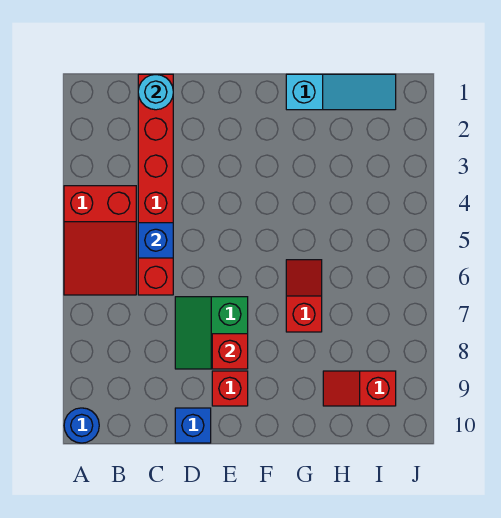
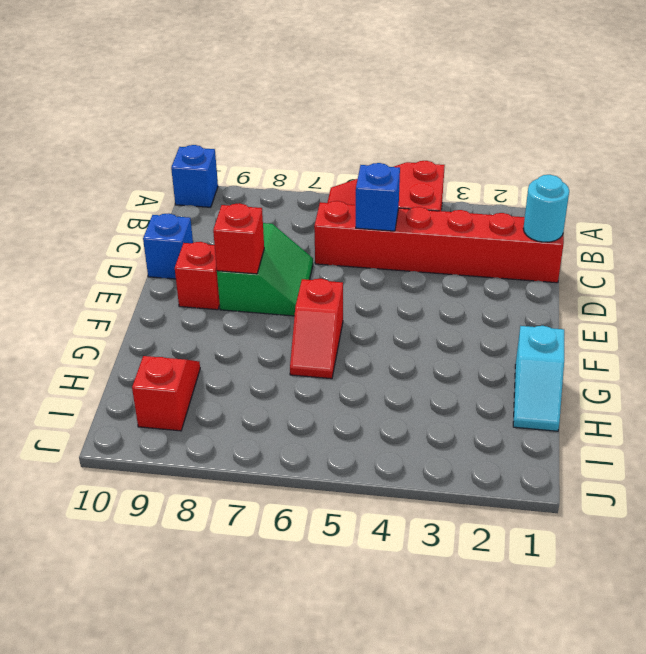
blue 1x1 round brick [64,408,99,443] -> blue 1x1 brick [171,145,218,207]
green 2x2 slope [175,297,248,369] -> green 2x2 slope turned to [217,223,313,316]
cyan 1x3 slope [286,74,396,110] -> cyan 1x2 slope [513,326,564,431]
red 1x2 slope [286,260,322,332] -> red 1x2 slope turned to [290,279,343,379]

